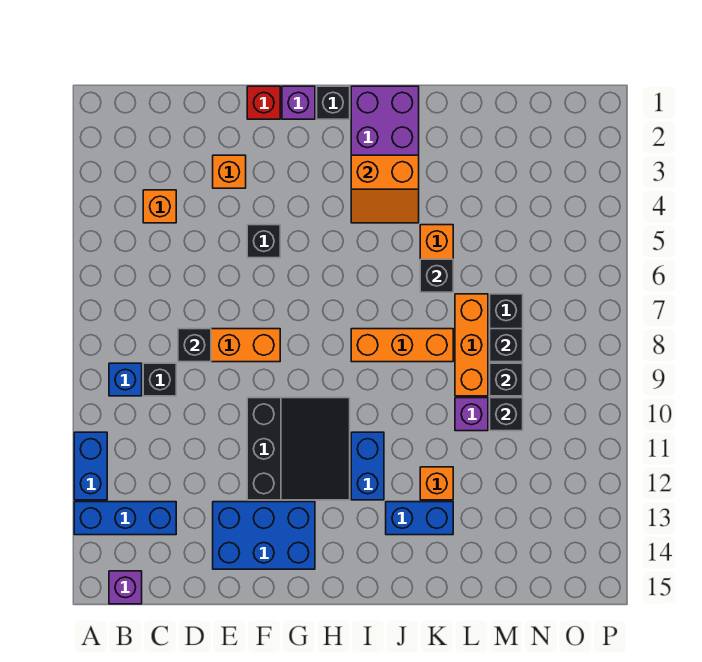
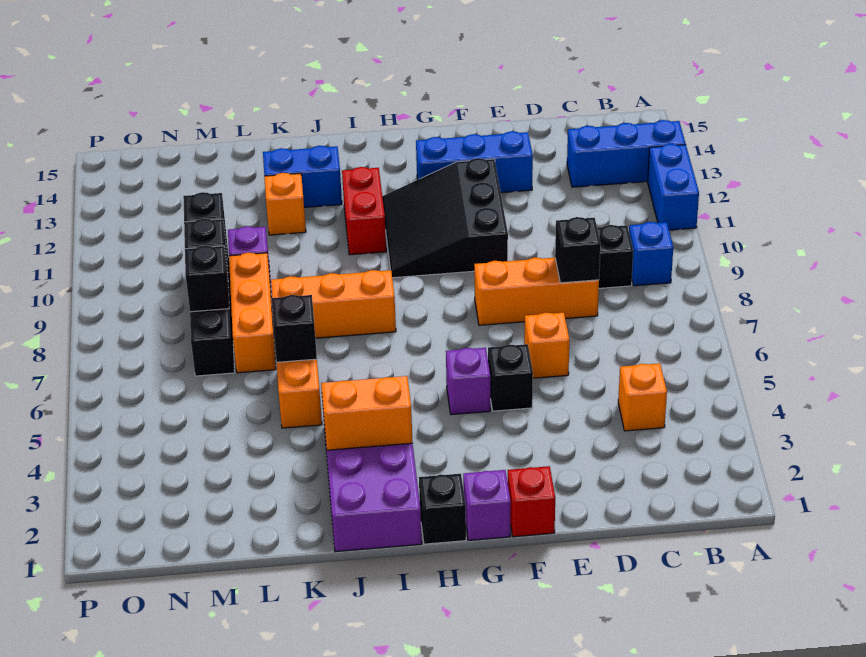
purple 1x1 brick [109,571,142,604] -> purple 1x1 brick moved to [446,348,490,415]
orange 1x1 brick [213,155,246,188] -> orange 1x1 brick moved to [524,313,569,378]
blue 2x3 brick [213,502,315,569] -> blue 1x3 brick [416,131,533,193]
blue 1x2 brick [351,432,384,500] -> red 1x2 brick [342,167,386,255]

